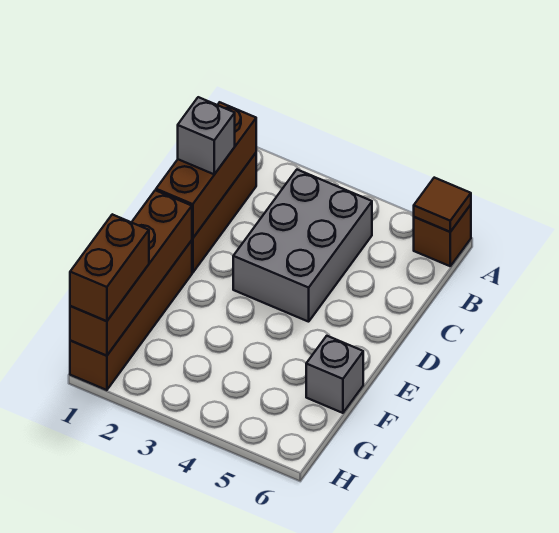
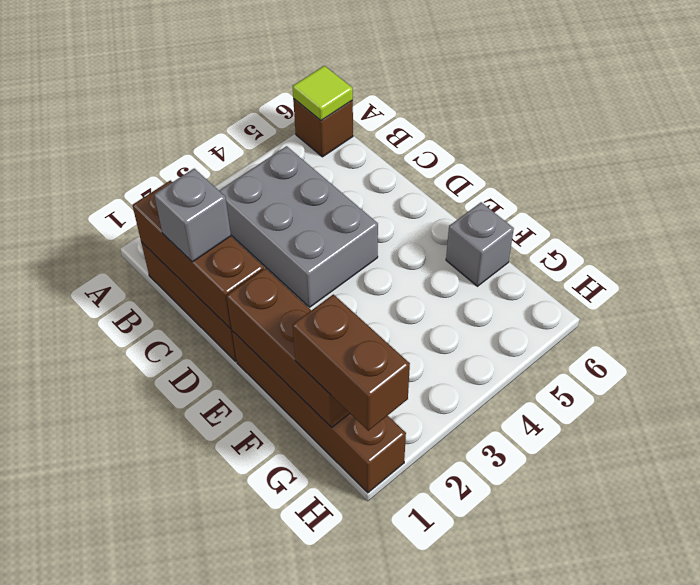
brown 1x1 tile [414,178,471,232] -> lime 1x1 tile [293,66,353,121]
brown 1x4 brick [70,190,192,356] -> brown 1x3 brick [227,268,350,428]

